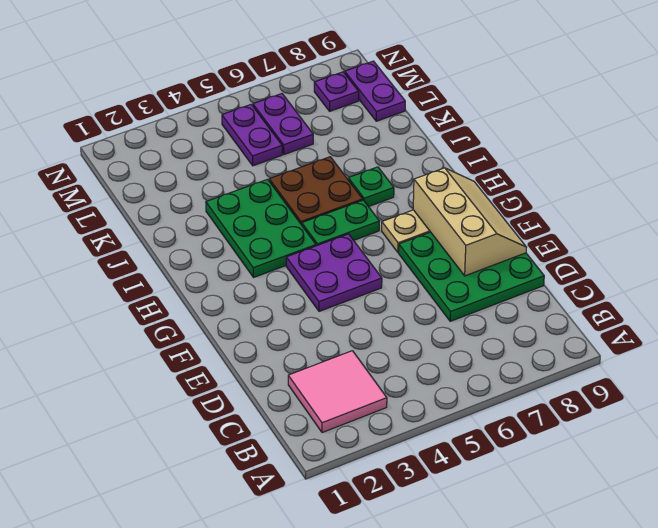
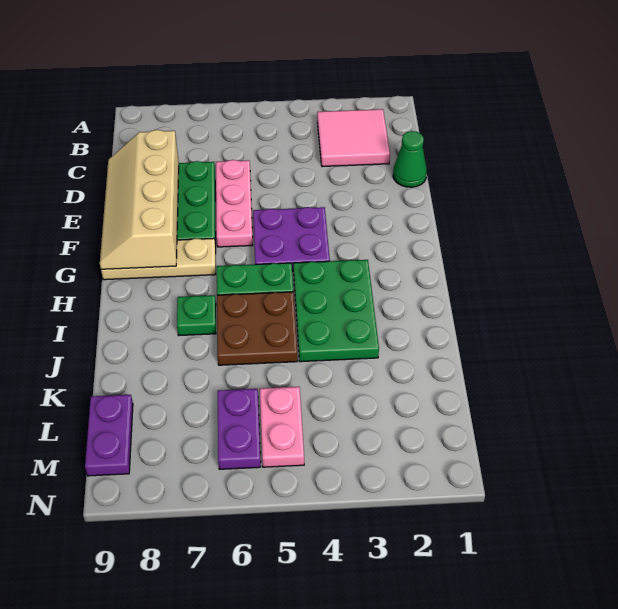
none -> green 1x1 cone [393,131,427,187]
none -> pink 1x3 plate [216,160,253,247]
tan 2x3 slope [413,168,527,276] -> tan 2x4 slope [100,130,179,269]
purple 1x2 plate [222,105,282,166] -> pink 1x2 plate [260,387,304,467]
purple 1x1 plate [314,72,359,111] -> none

